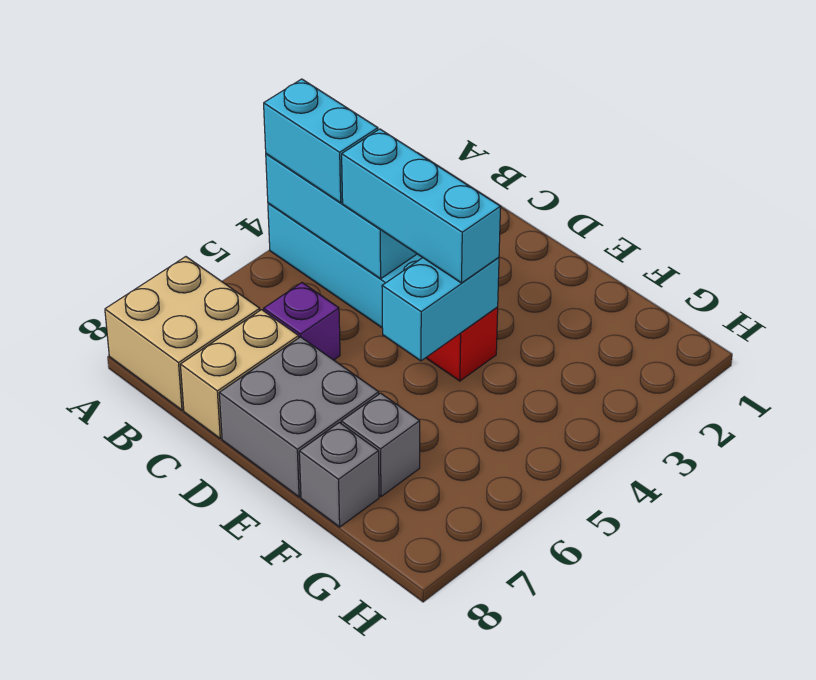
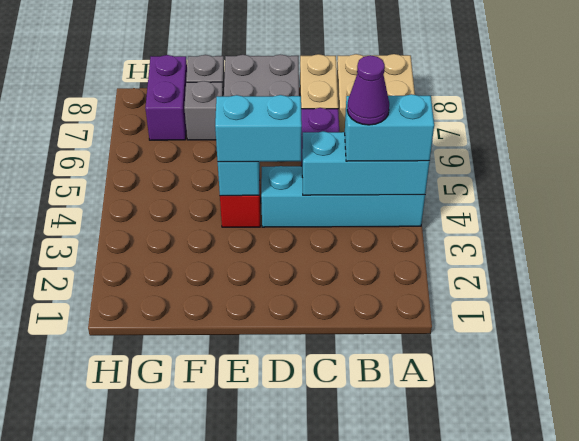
none -> purple 1x1 cone [347,55,389,125]
cyan 1x3 brick [342,129,501,283] -> cyan 1x2 brick [215,95,302,162]
none -> purple 1x2 brick [145,55,187,140]

